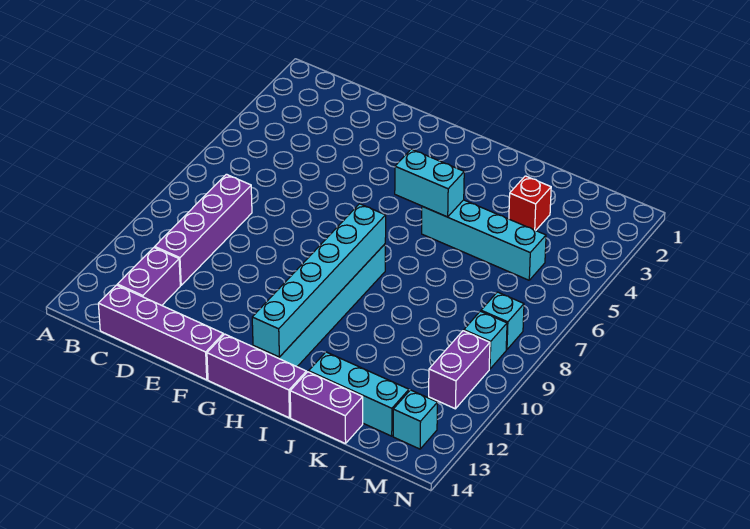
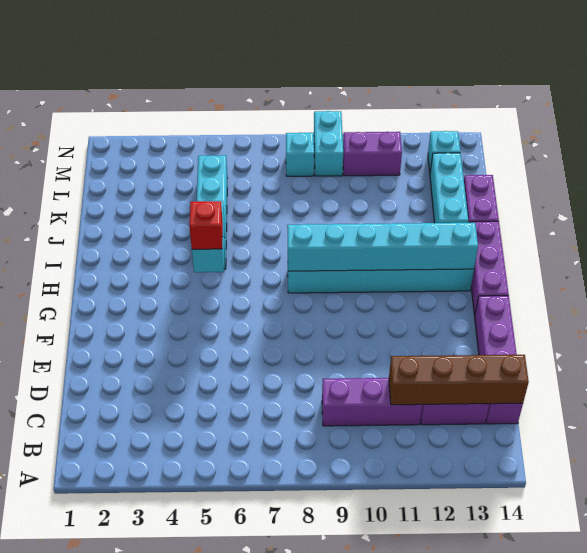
purple 1x4 brick [155,174,252,285] -> purple 1x3 brick [322,378,422,426]
none -> brown 1x4 brick [389,355,529,405]
red 1x1 brick [509,176,551,230] -> red 1x1 brick moved to [189,201,223,249]
cyan 1x1 brick [464,311,507,369] -> cyan 1x2 brick [314,111,343,176]

